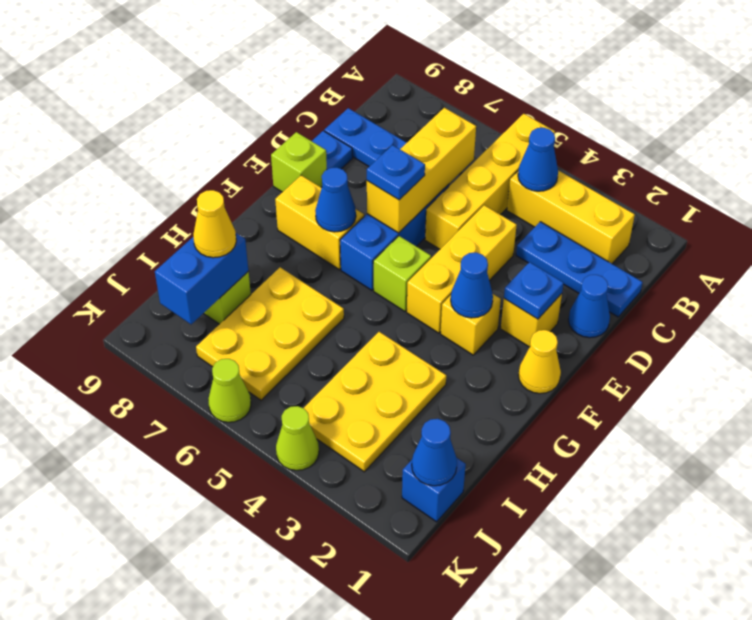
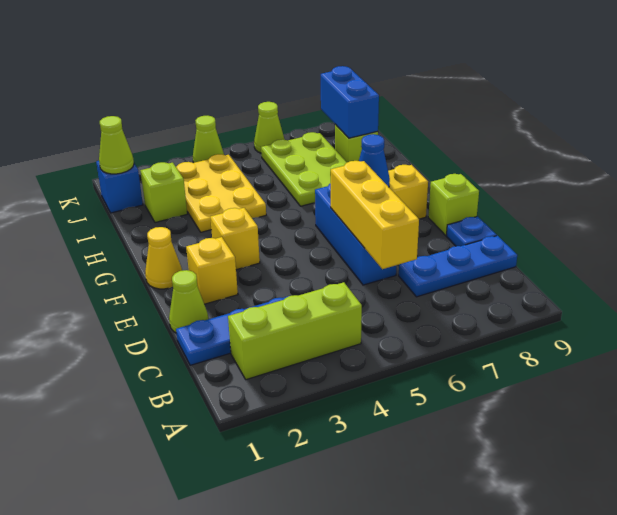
yellow 1x4 brick [425,114,555,249] -> none
yellow 1x3 brick [507,170,635,264] -> lime 1x3 brick [228,282,362,380]
blue 1x1 cone [518,128,558,191] -> none
blue 1x1 cone [568,275,610,338] -> lime 1x1 cone [169,270,208,333]
yellow 1x3 brick [407,205,517,333] -> none
blue 1x1 plate [504,262,564,319] -> none
blue 1x1 plate [367,145,425,200] -> none
blue 1x1 cone [451,253,493,318] -> none
lime 1x1 brick [373,236,431,311] -> lime 1x1 brick moved to [140,162,187,223]
yellow 2x3 plate [196,267,344,400] -> lime 2x3 plate [261,132,347,206]
yellow 1x1 cone [193,190,236,258] -> none
blue 1x1 cone [412,419,457,486] -> lime 1x1 cone [99,116,134,174]

